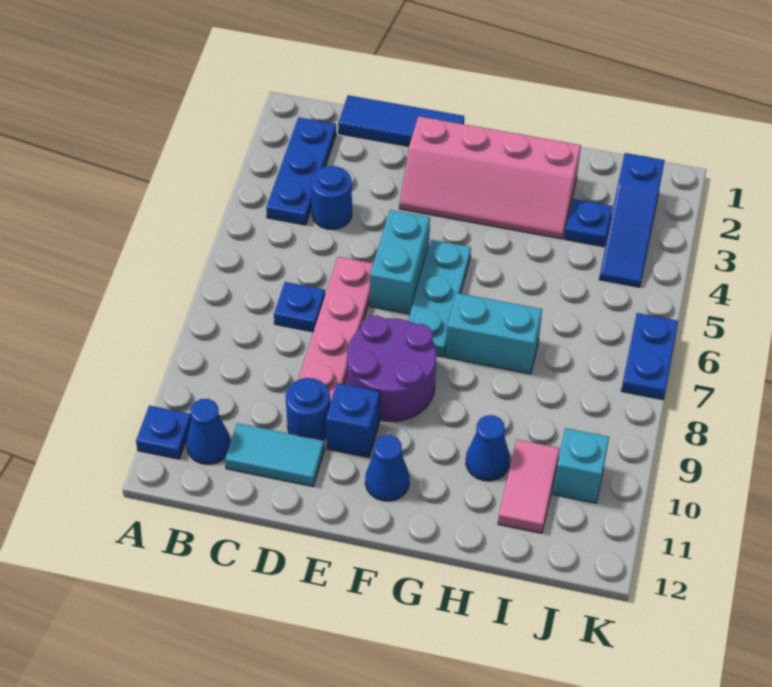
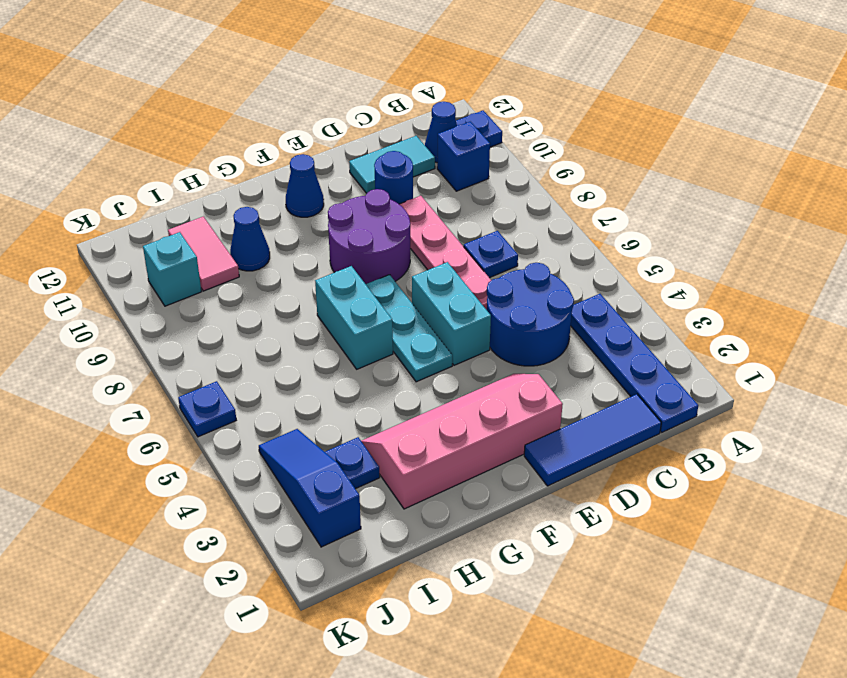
blue 1x3 plate [266,117,336,225] -> blue 1x4 plate [571,294,698,432]
blue 1x1 round brick [311,166,352,229] -> blue 2x2 round brick [487,263,574,366]
blue 1x1 brick [326,383,380,457] -> blue 1x1 brick moved to [437,122,490,191]
cyan 1x2 brick [446,293,542,374] -> cyan 1x2 brick turned to [315,266,393,369]
blue 1x2 plate [621,313,678,399] -> blue 1x1 plate [178,381,236,437]

